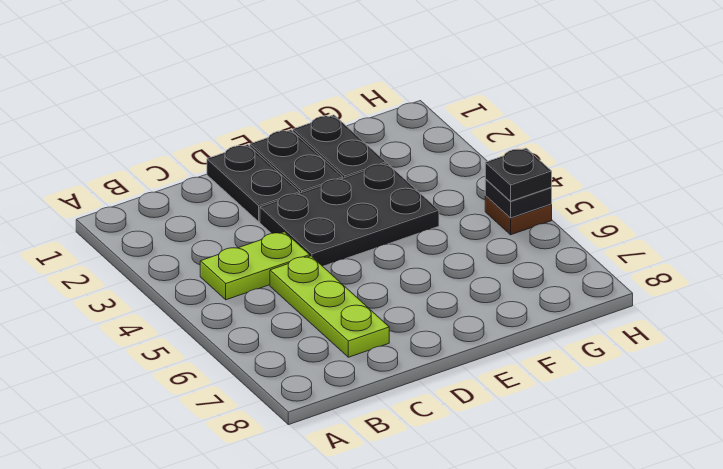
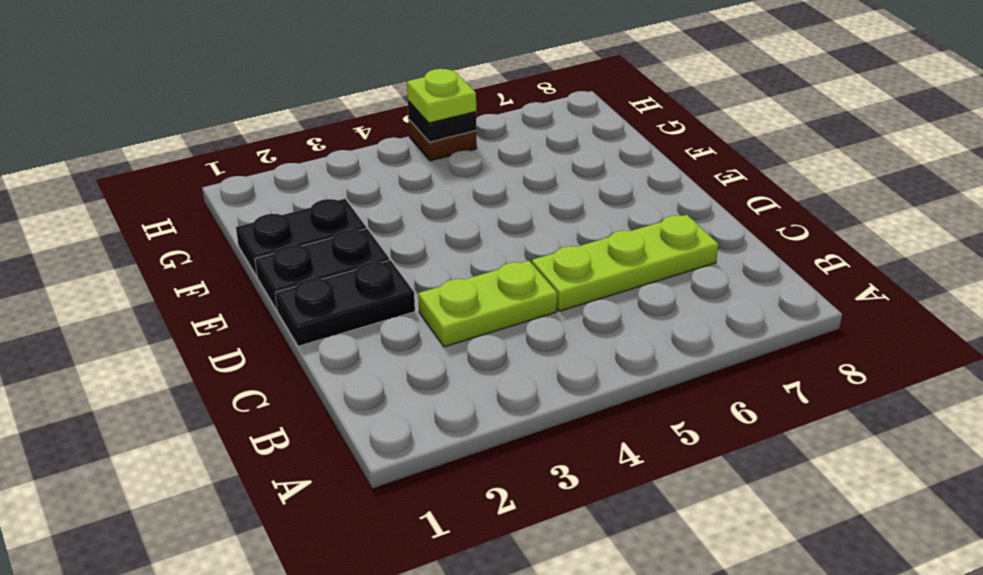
lime 1x2 plate [200,232,310,300] -> lime 1x2 plate turned to [418,261,557,347]
black 2x3 plate [260,163,439,266] -> none
black 1x1 plate [485,148,552,201] -> lime 1x1 plate [407,69,476,123]

